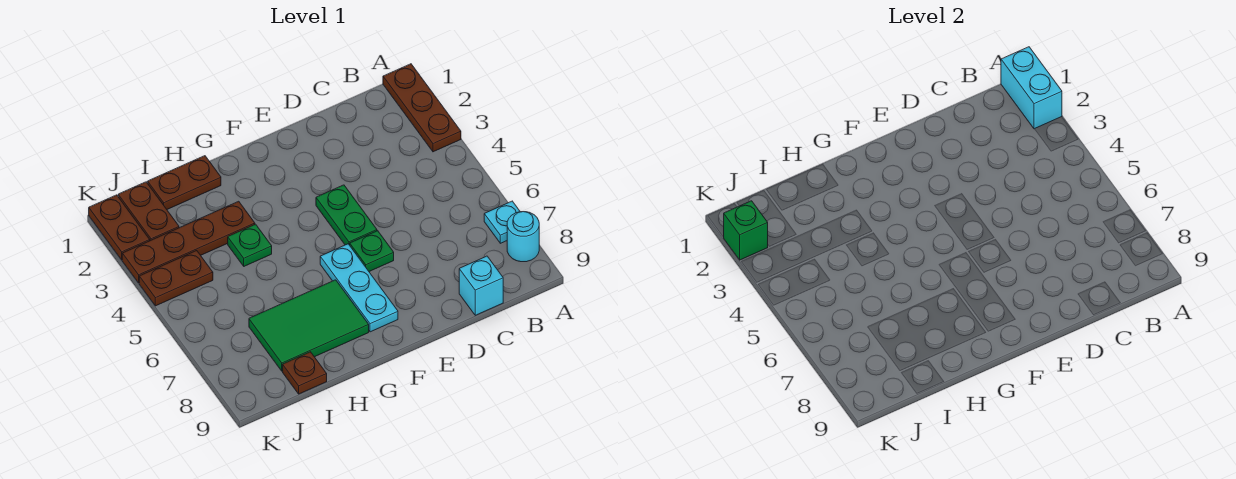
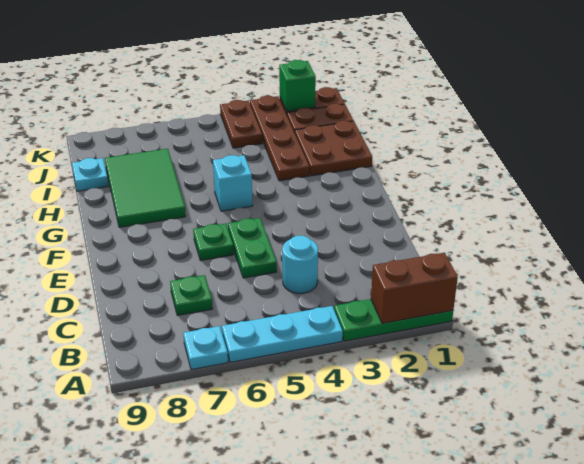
brown 1x3 plate [383,64,461,152] -> green 1x3 plate [334,299,453,341]
cyan 1x2 brick [1001,47,1062,129] -> brown 1x2 brick [371,253,458,323]
cyan 1x1 round brick [507,212,539,262] -> cyan 1x1 round brick moved to [282,236,318,294]
cyan 1x1 brick [459,256,503,315] -> cyan 1x1 brick moved to [213,155,253,211]
green 1x2 plate [316,185,377,245] -> green 1x2 plate turned to [228,218,277,278]
cyan 1x3 plate [320,244,398,332] -> cyan 1x3 plate moved to [222,306,343,362]
brown 1x2 plate [148,156,221,209] -> brown 2x2 plate [295,121,372,176]
green 1x1 plate [228,224,272,266] -> green 1x1 plate moved to [170,275,213,315]
brown 1x1 plate [283,352,327,394] -> cyan 1x1 plate [72,158,108,191]

